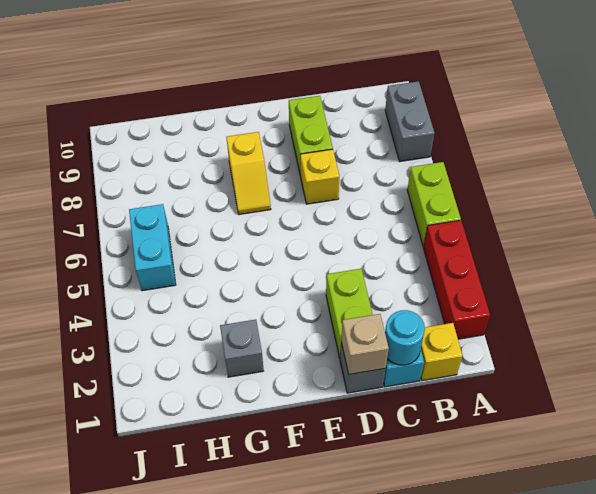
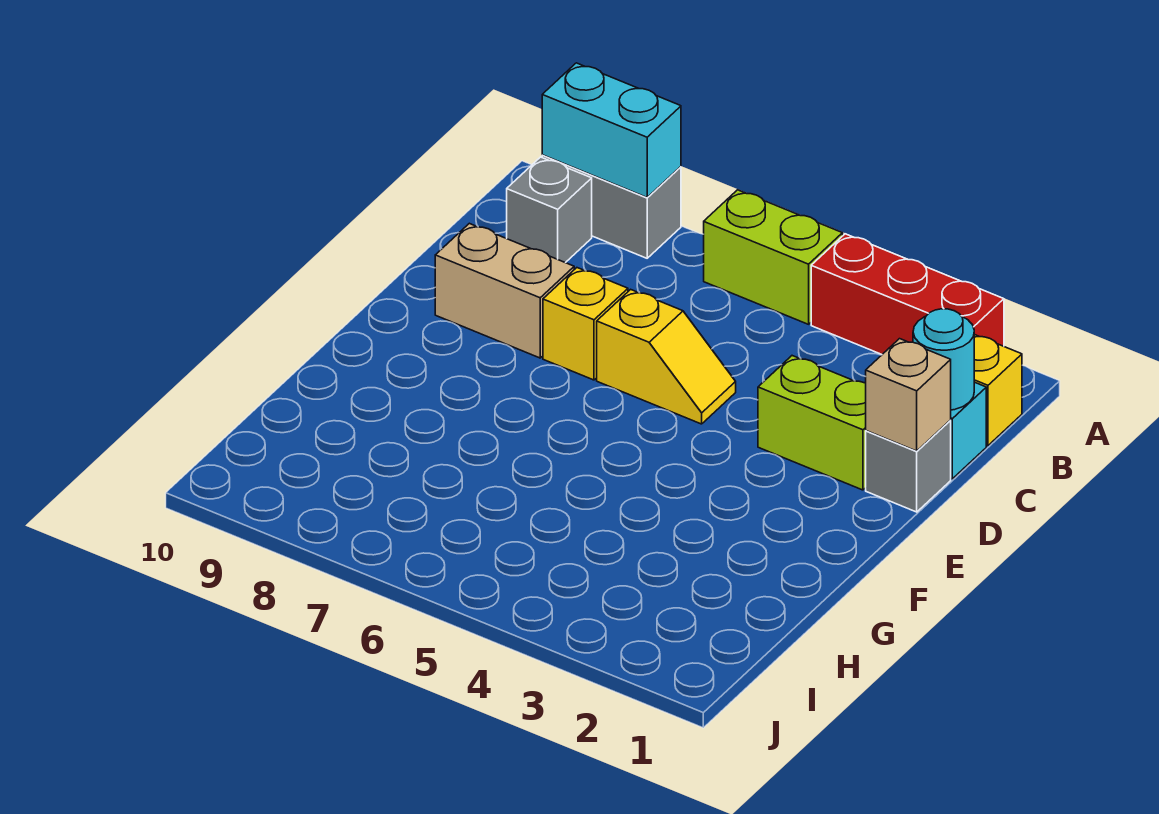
lime 1x2 brick [289,96,333,176] -> tan 1x2 brick [435,223,574,358]
yellow 1x2 slope [226,132,271,215] -> yellow 1x2 slope moved to [597,289,736,424]
grey 1x1 brick [220,320,264,377] -> grey 1x1 brick moved to [507,157,592,263]
cyan 1x2 brick [129,204,176,291] -> cyan 1x2 brick moved to [542,63,681,197]

